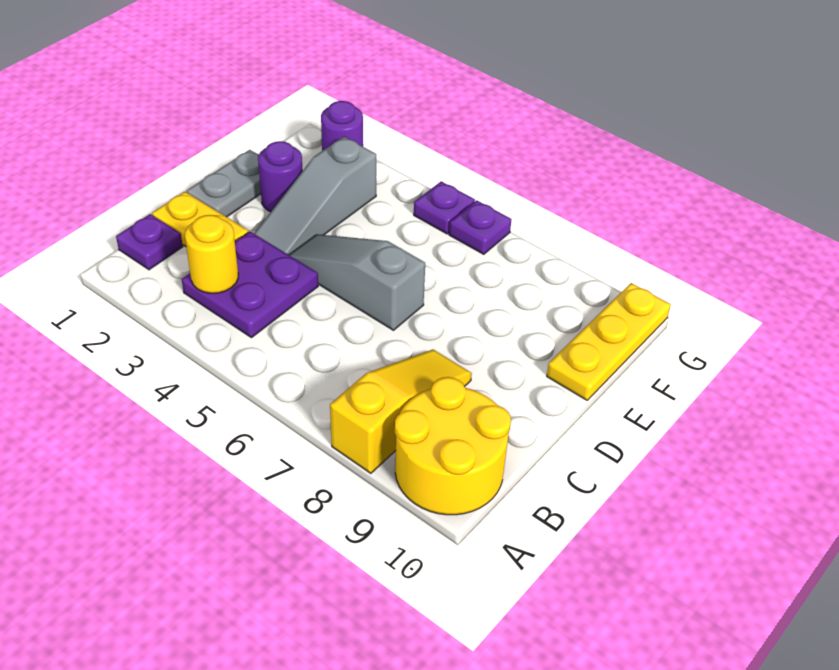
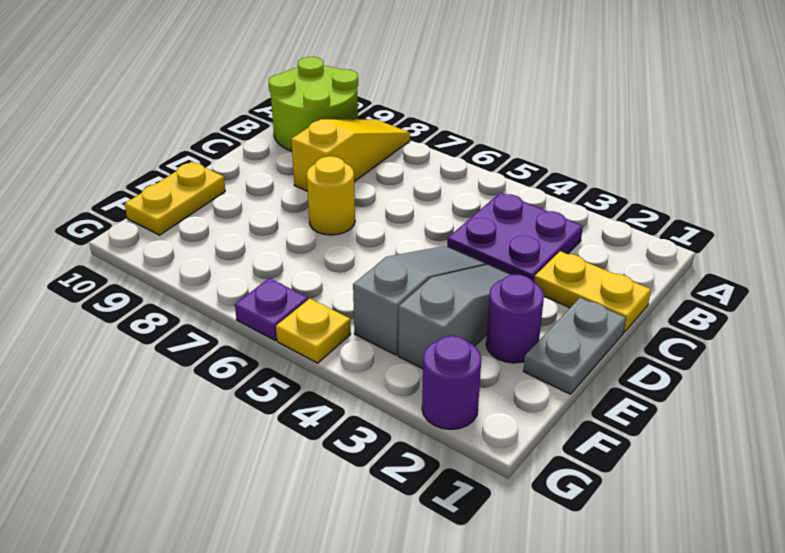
yellow 1x3 slope [330,350,472,473] -> yellow 1x3 slope turned to [291,119,410,191]
yellow 2x2 round brick [395,377,511,515] -> lime 2x2 round brick [269,57,358,151]
purple 1x1 plate [116,214,183,270] -> none
yellow 1x1 round brick [185,215,238,293] -> yellow 1x1 round brick moved to [307,156,355,235]
grey 1x3 slope [289,234,425,330] -> grey 1x3 slope turned to [353,246,486,355]
yellow 1x3 plate [547,283,671,400] -> yellow 1x2 plate [125,162,225,235]
purple 1x1 plate [414,181,475,234] -> yellow 1x1 plate [276,299,351,363]

